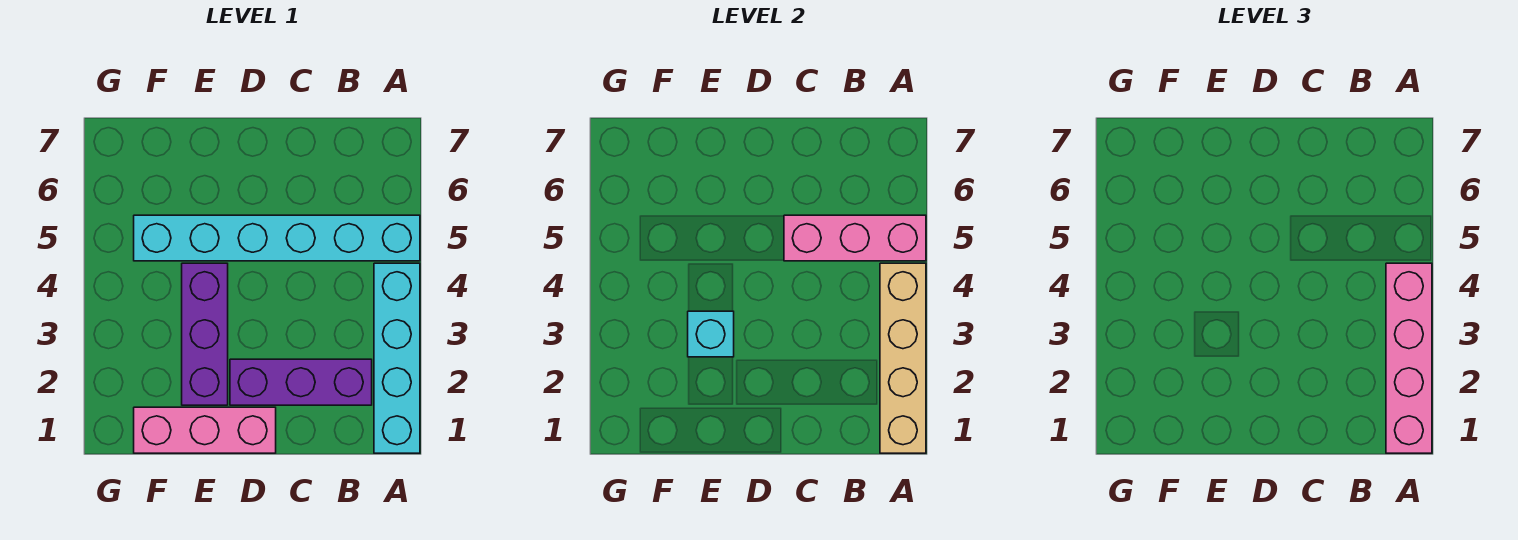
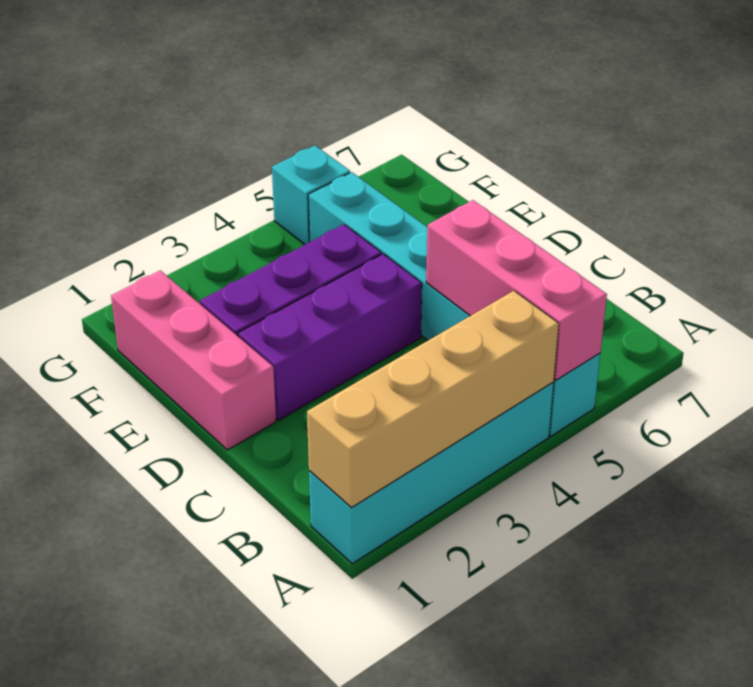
pink 1x4 brick [1386,263,1432,453] -> none
purple 1x3 brick [230,359,372,405] -> purple 1x3 brick turned to [238,254,422,420]
cyan 1x1 brick [688,311,734,357] -> cyan 1x1 brick moved to [272,146,350,244]

